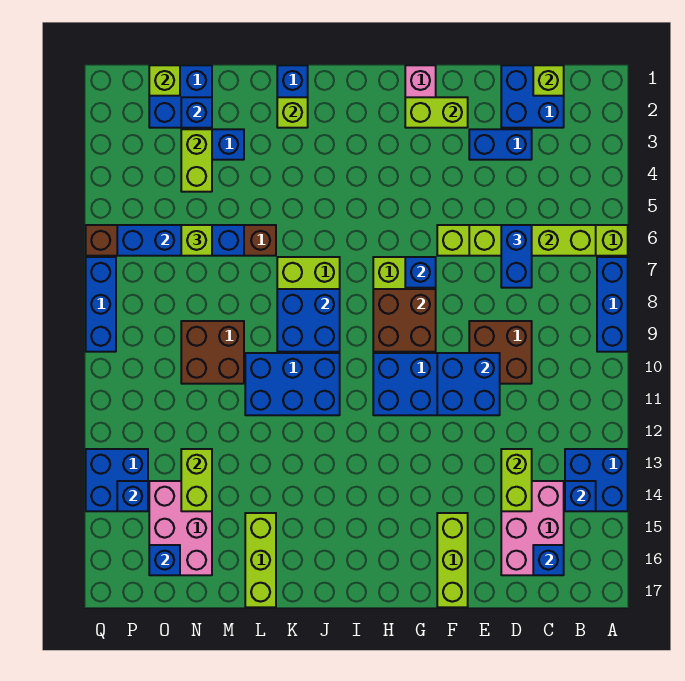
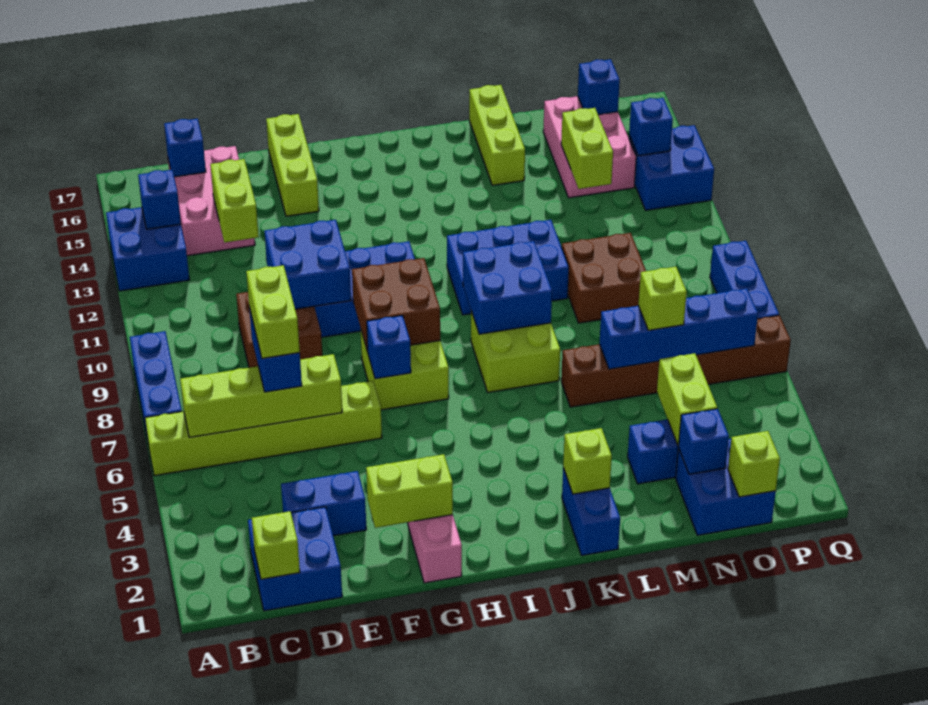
none -> lime 1x2 brick [246,265,300,358]

